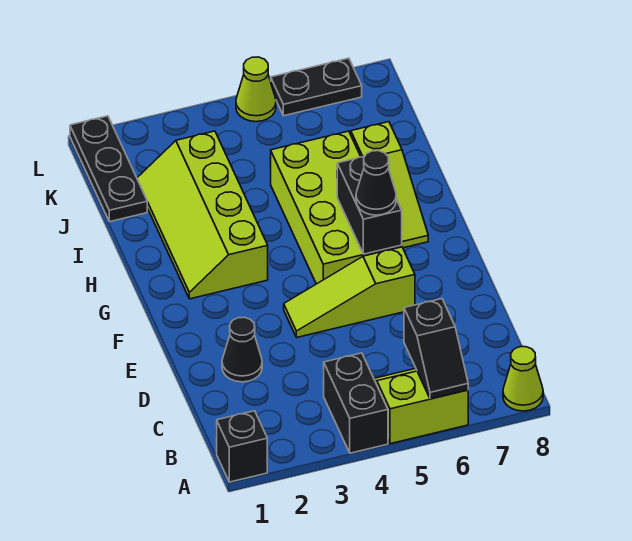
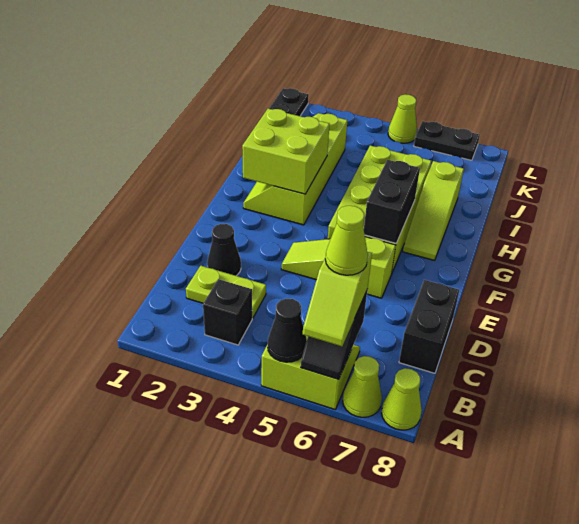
black 1x1 brick [216,411,267,482] -> black 1x1 brick moved to [203,279,252,345]
black 1x2 brick [323,353,388,453] -> black 1x2 brick moved to [399,280,459,373]
none -> lime 1x2 slope [303,252,372,346]
none -> lime 1x1 cone [343,356,382,417]
none -> lime 1x1 cone [325,206,368,275]
none -> lime 1x2 plate [186,266,266,318]
black 1x1 cone [356,151,396,215] -> black 1x1 cone moved to [268,299,307,362]
none -> lime 2x2 brick [242,109,330,194]

